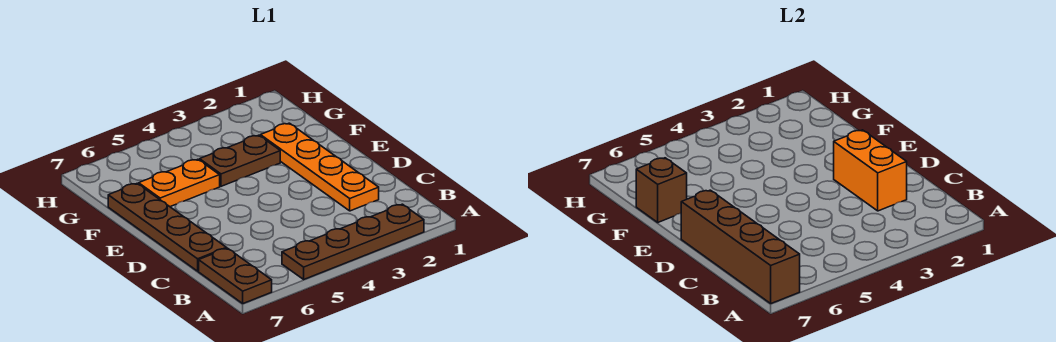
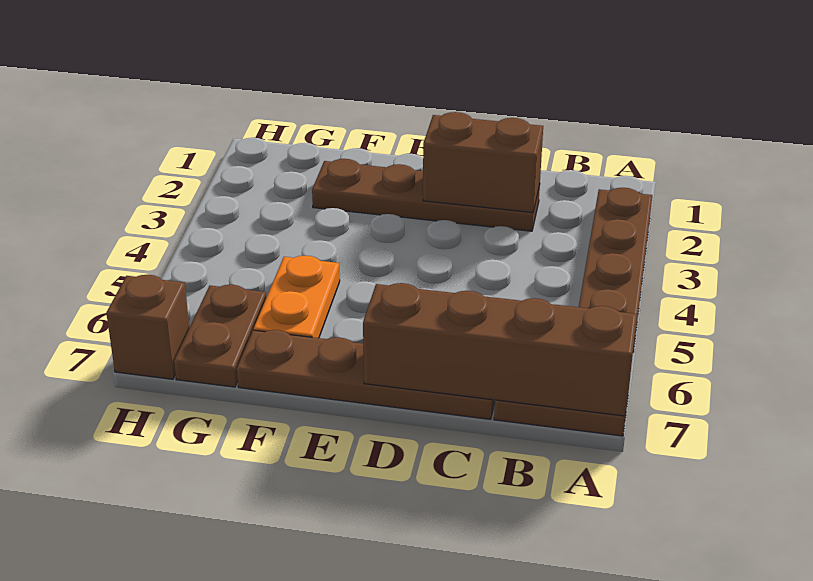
orange 1x4 plate [260,123,379,211] -> brown 1x4 plate [312,159,540,231]
orange 1x2 brick [834,130,907,211] -> brown 1x2 brick [423,112,543,213]
brown 1x2 plate [200,135,280,186] -> brown 1x2 plate moved to [174,285,266,387]
brown 1x1 brick [636,158,687,222] -> brown 1x1 brick moved to [106,275,189,379]

